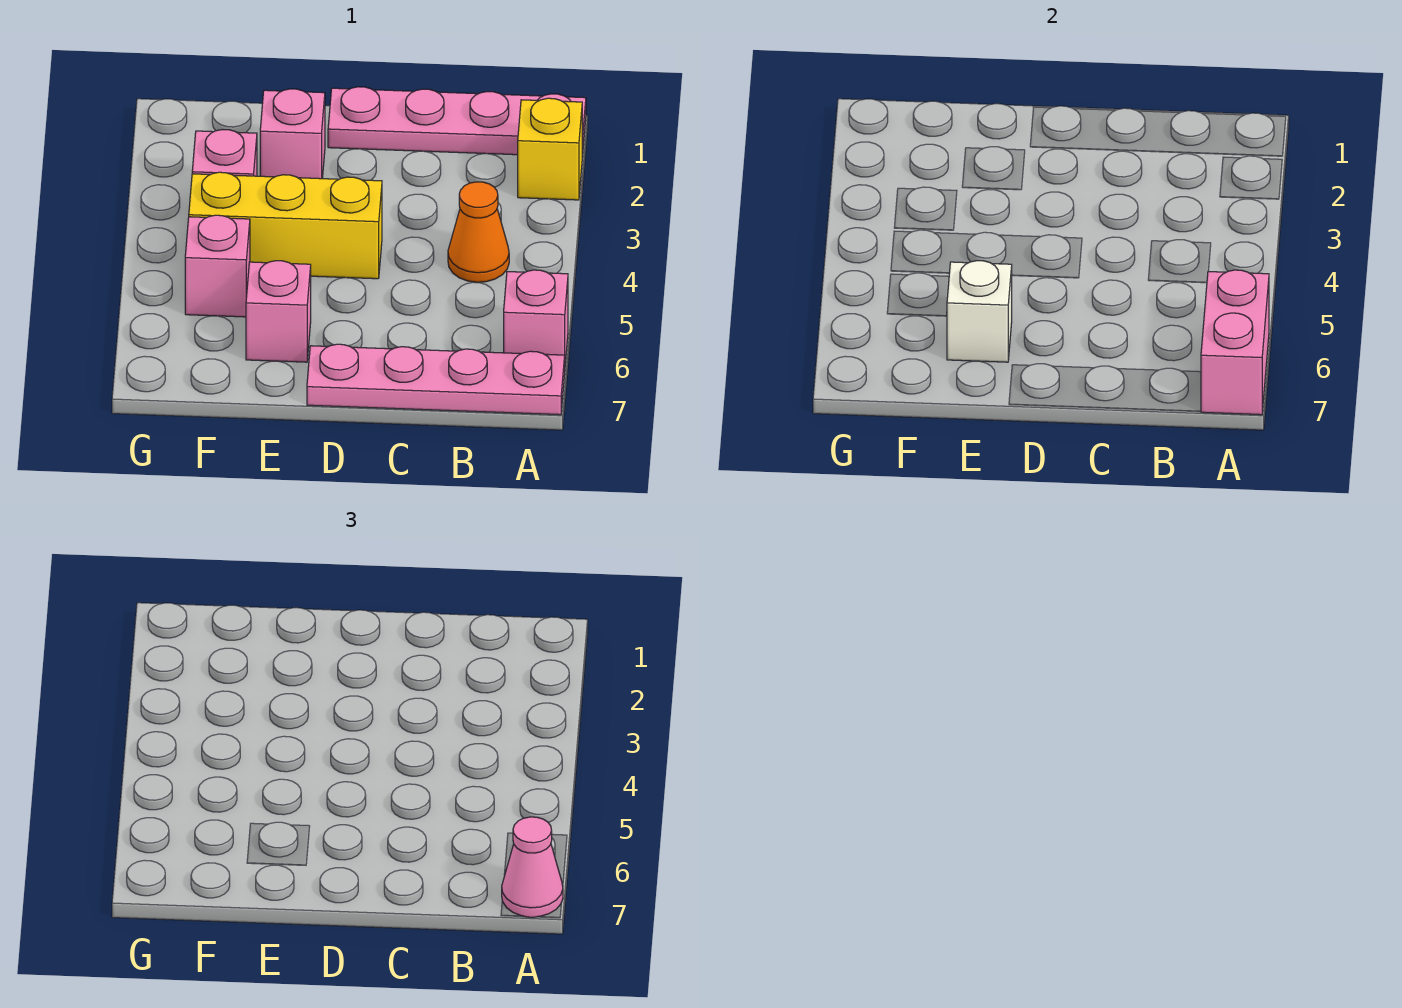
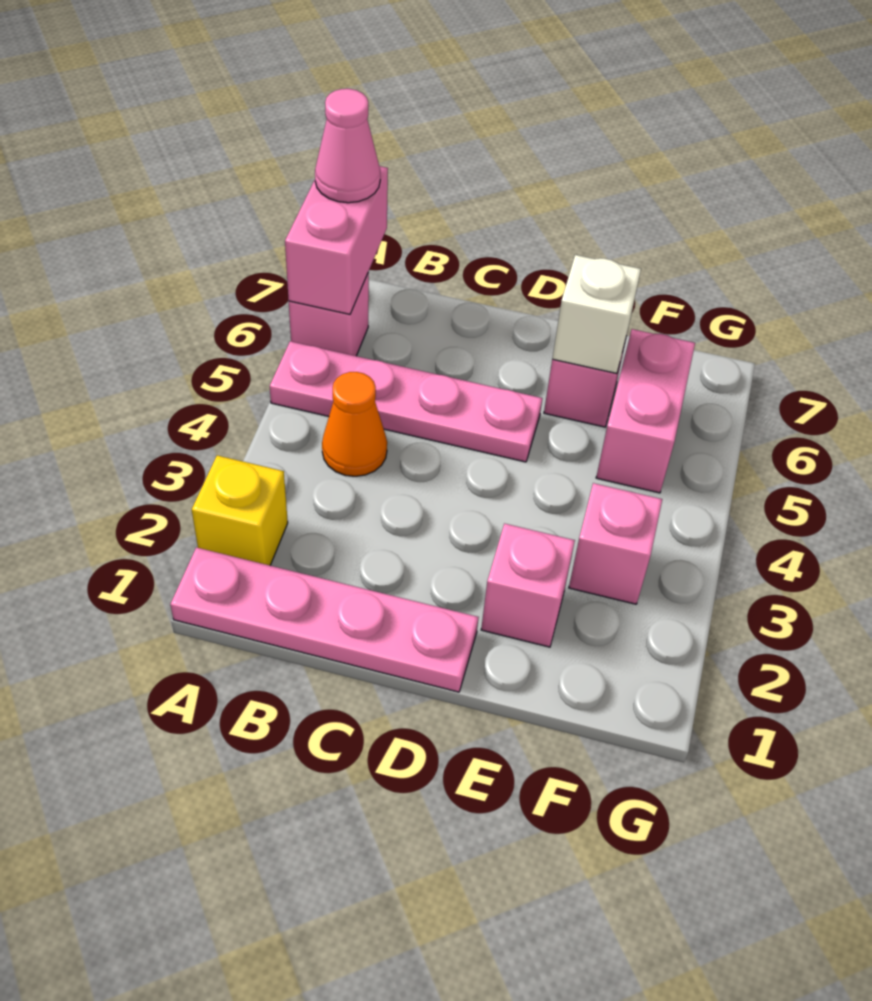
pink 1x4 plate [307,344,565,415] -> pink 1x4 plate moved to [270,341,542,462]
yellow 1x3 brick [189,172,382,279] -> none
pink 1x1 brick [185,215,250,317] -> pink 1x2 brick [596,329,695,493]

